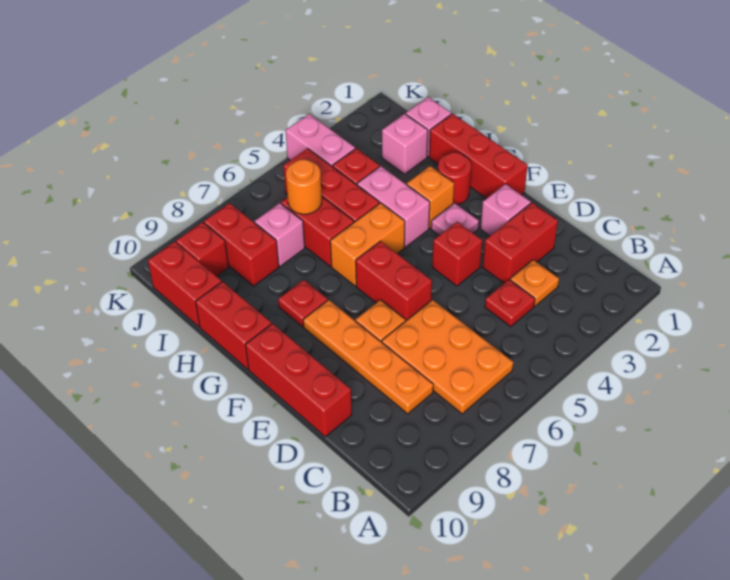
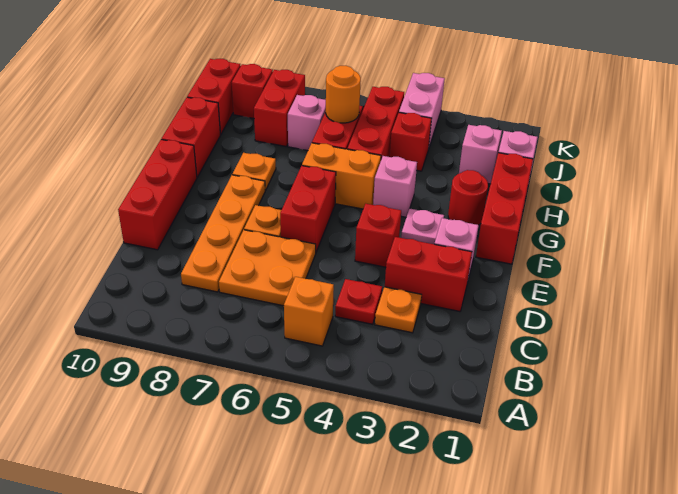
orange 2x3 plate [382,300,513,414] -> orange 2x2 plate [219,230,316,306]
orange 1x1 brick [407,166,454,228] -> orange 1x1 brick moved to [284,277,334,346]
pink 1x2 brick [357,166,430,247] -> pink 1x1 brick [373,156,417,217]
red 1x1 plate [278,280,328,327] -> orange 1x1 plate [232,153,276,190]

